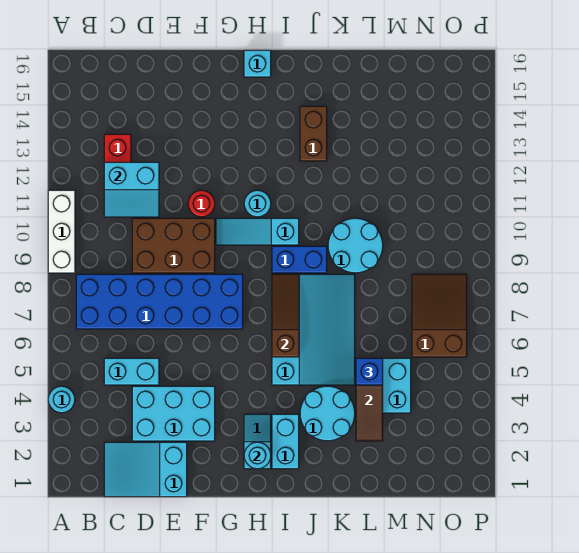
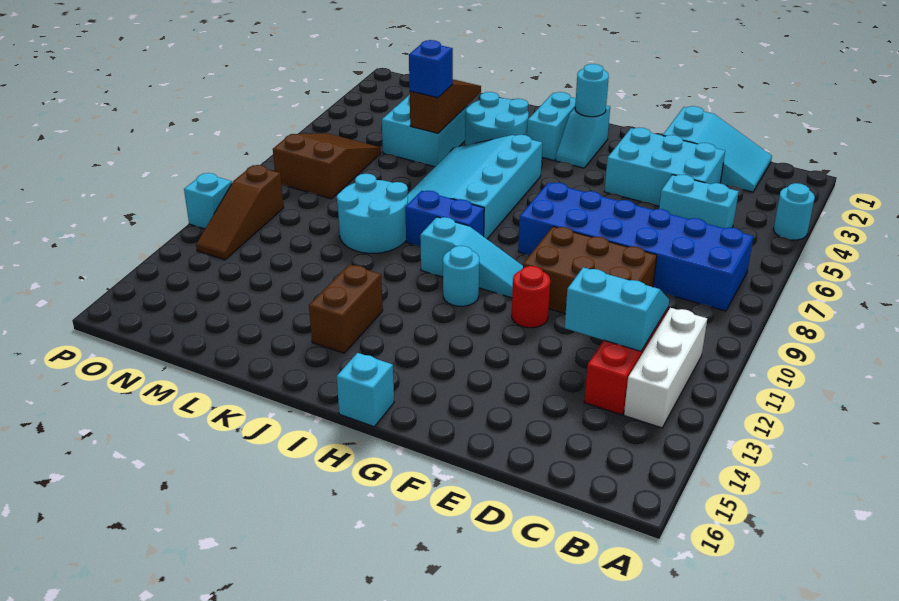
white 1x3 brick [48,190,75,273] -> white 1x3 brick moved to [624,308,707,428]
brown 1x3 slope [272,274,299,357] -> brown 1x3 slope moved to [196,165,284,260]
brown 2x3 slope [412,274,467,357] -> brown 2x3 slope turned to [273,133,381,199]
none -> cyan 1x1 brick [184,173,232,229]

